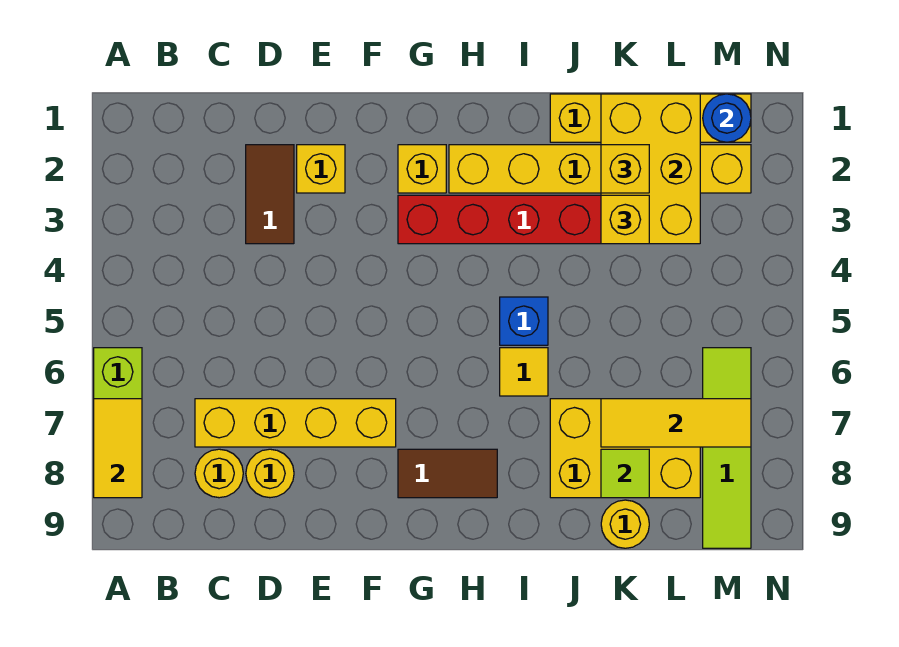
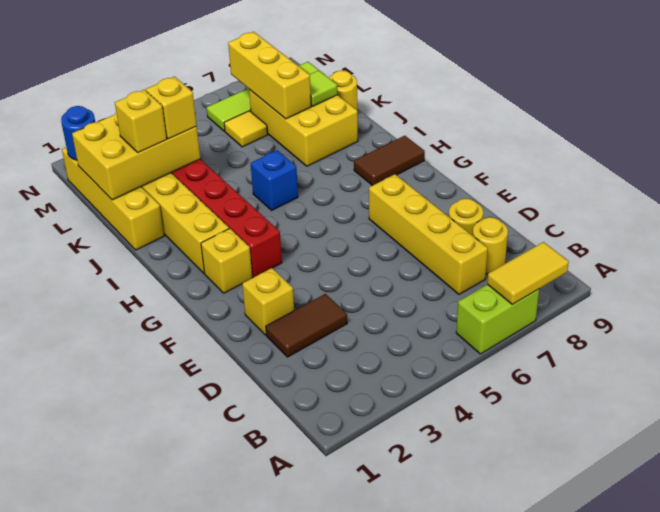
brown 1x2 tile [398,449,497,498] -> brown 1x2 tile turned to [354,136,425,186]
yellow 1x1 tile [500,348,548,396] -> yellow 1x1 tile moved to [224,111,268,147]
yellow 1x3 tile [601,399,751,447] -> yellow 1x3 brick [228,32,311,119]

